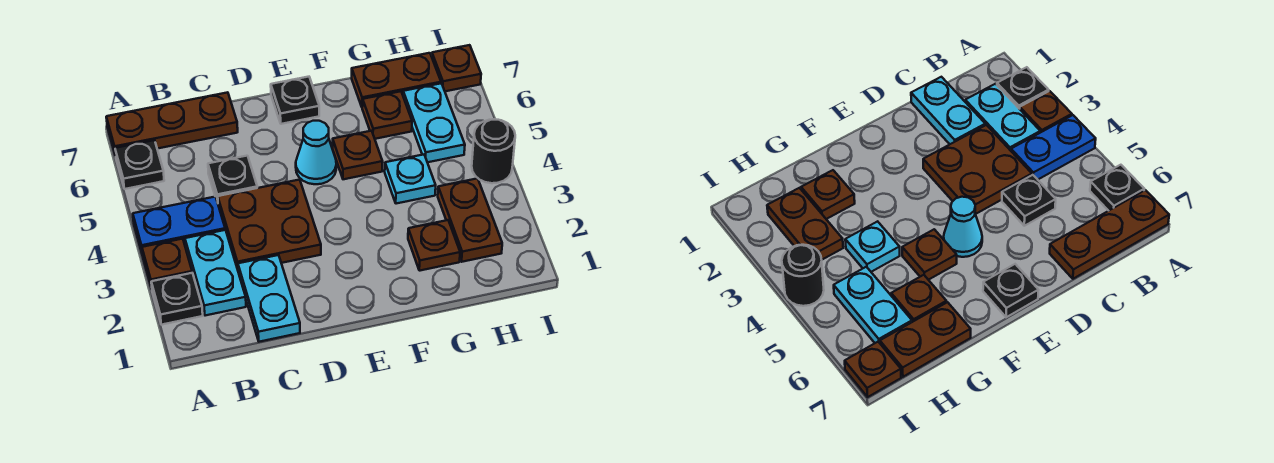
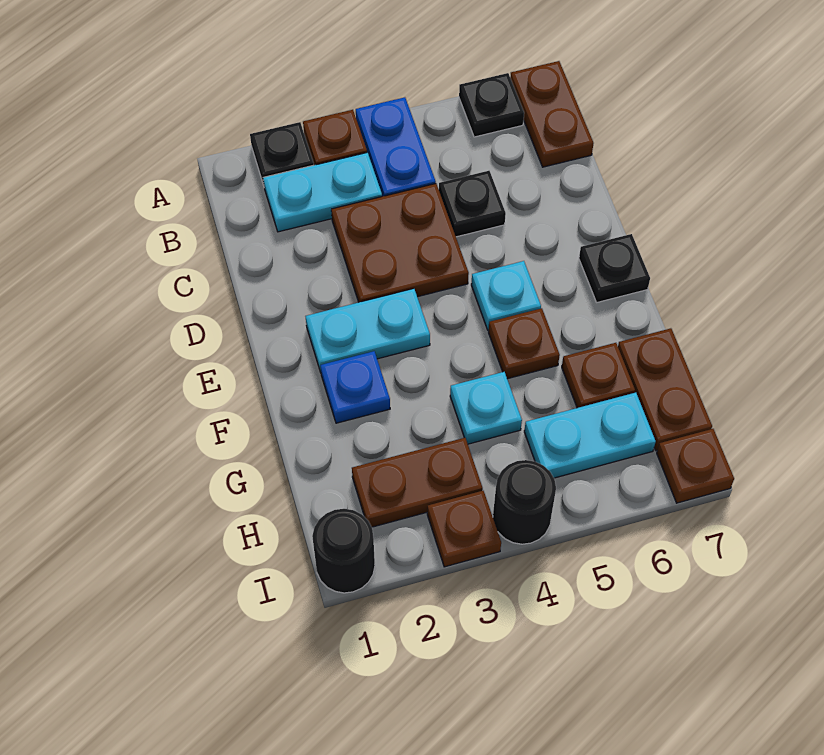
brown 1x3 plate [106,92,238,156] -> brown 1x2 plate [510,61,594,167]
cyan 1x2 plate [238,255,300,342] -> cyan 1x2 plate moved to [306,289,430,372]
cyan 1x1 cone [296,121,336,184] -> cyan 1x1 plate [471,261,541,330]
none -> blue 1x1 plate [320,351,390,423]
brown 1x1 plate [408,220,460,271] -> brown 1x1 plate moved to [427,491,501,567]
none -> black 1x1 round brick [312,509,375,593]

